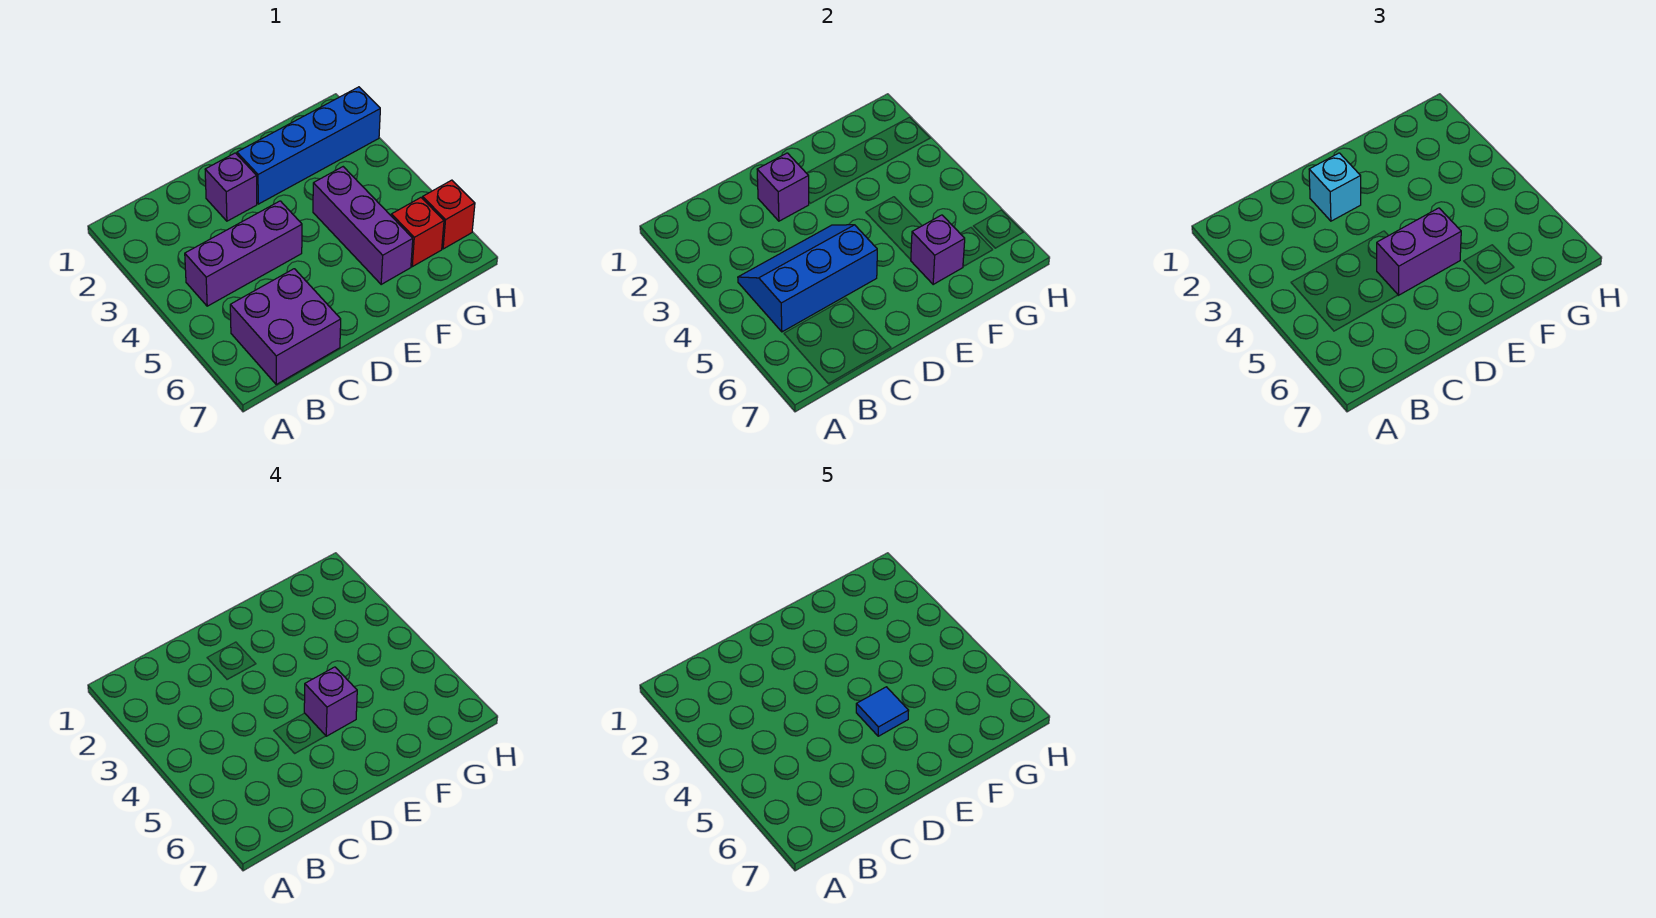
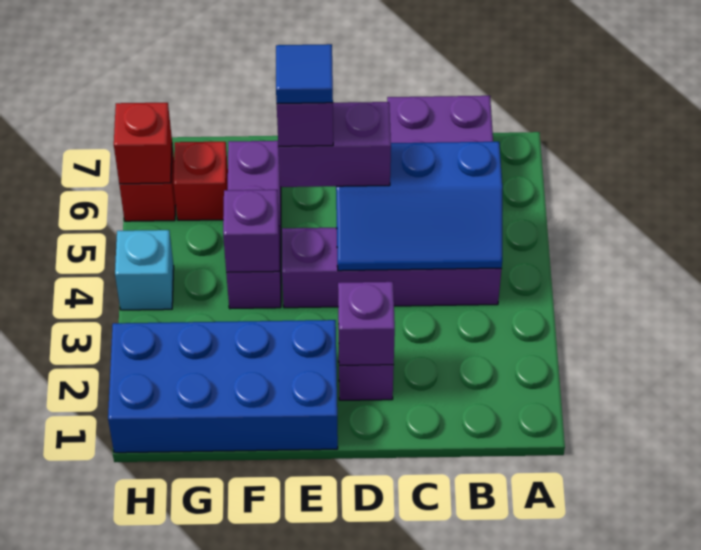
purple 1x3 brick [185,201,302,306] -> purple 1x4 brick [282,228,501,308]
cyan 1x1 brick [1309,153,1361,221] -> cyan 1x1 brick moved to [115,230,174,310]
blue 1x4 brick [237,87,380,204] -> blue 2x4 brick [108,320,338,453]
purple 1x1 brick [911,215,965,284] -> purple 1x1 brick moved to [223,190,279,272]
none -> red 1x1 brick [114,103,172,184]

